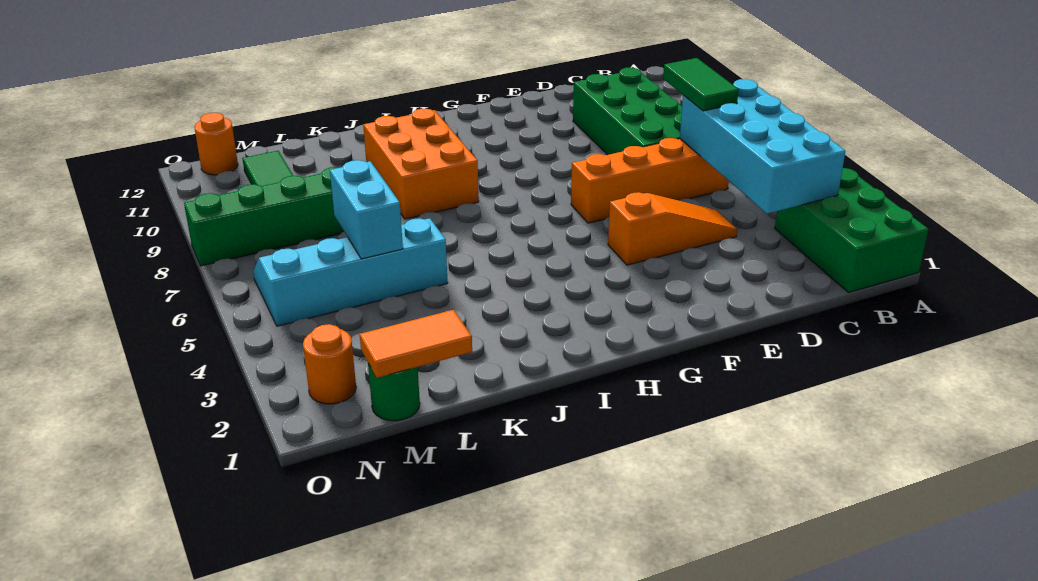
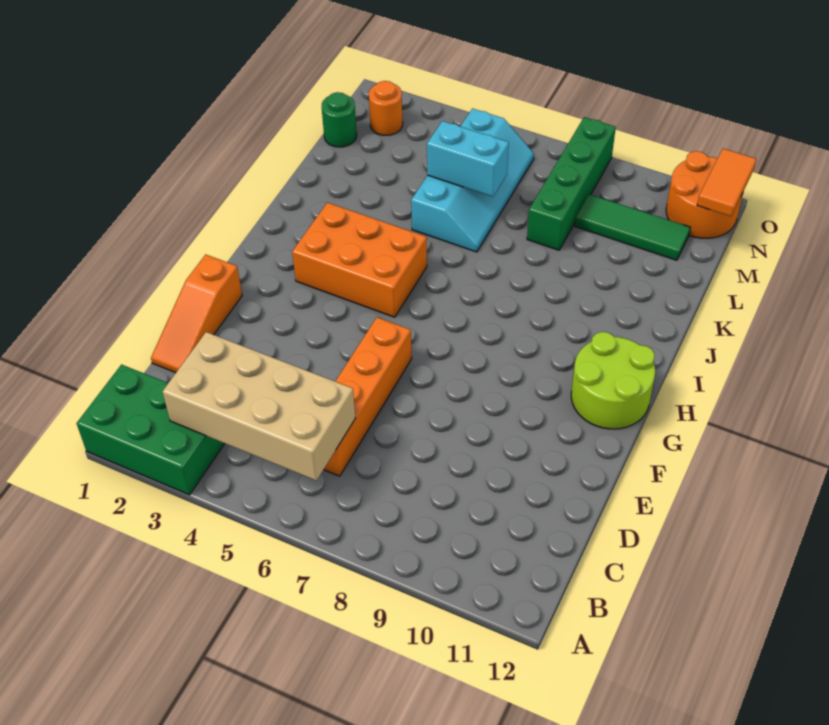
cyan 2x4 brick [680,79,845,214] -> tan 2x4 brick [163,332,355,481]
green 1x2 tile [663,58,739,111] -> none
green 2x4 brick [573,68,682,155] -> none
orange 1x3 slope [608,192,737,265] -> orange 1x3 slope moved to [151,255,242,373]
none -> lime 2x2 round brick [571,332,655,429]
orange 2x3 brick [363,108,479,219] -> orange 2x3 brick moved to [292,202,427,317]
orange 1x2 tile [360,310,472,378] -> orange 1x2 tile moved to [697,149,756,216]
orange 1x1 round brick [194,113,238,175] -> orange 2x2 round brick [666,151,743,238]

